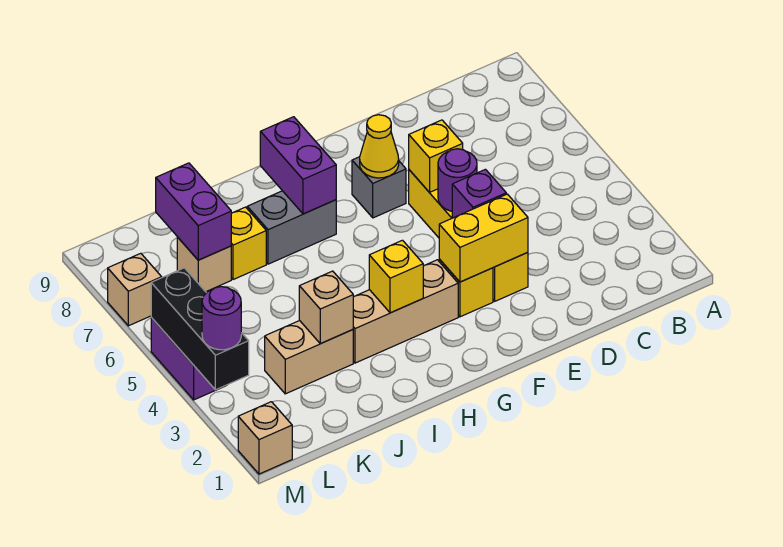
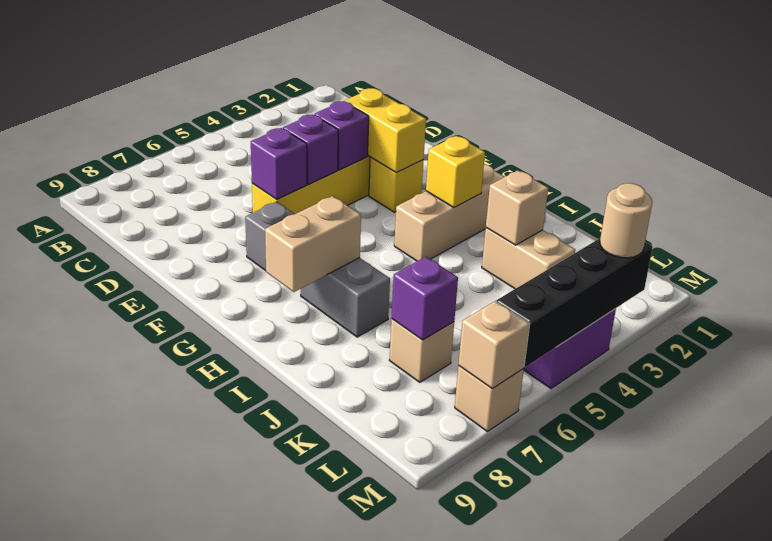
purple 1x1 round brick [438,149,477,211] -> purple 1x1 brick [283,114,338,184]
yellow 1x1 brick [409,120,463,192] -> purple 1x1 brick [251,128,307,200]
yellow 1x1 cone [360,115,399,178] -> none
tan 1x3 brick [353,260,458,363] -> tan 1x3 brick turned to [394,164,504,261]
purple 1x2 brick [260,117,336,214] -> tan 1x2 brick [265,196,361,292]
yellow 1x1 brick [231,207,266,280] -> none
purple 1x2 brick [156,163,231,260] -> purple 1x1 brick [392,257,458,340]
tan 1x1 brick [238,402,292,474] -> tan 1x1 brick moved to [459,301,530,388]
black 1x3 brick [151,268,249,390] -> black 1x4 brick [496,238,653,367]
purple 1x1 round brick [202,287,241,350] -> tan 1x1 round brick [600,183,652,258]

